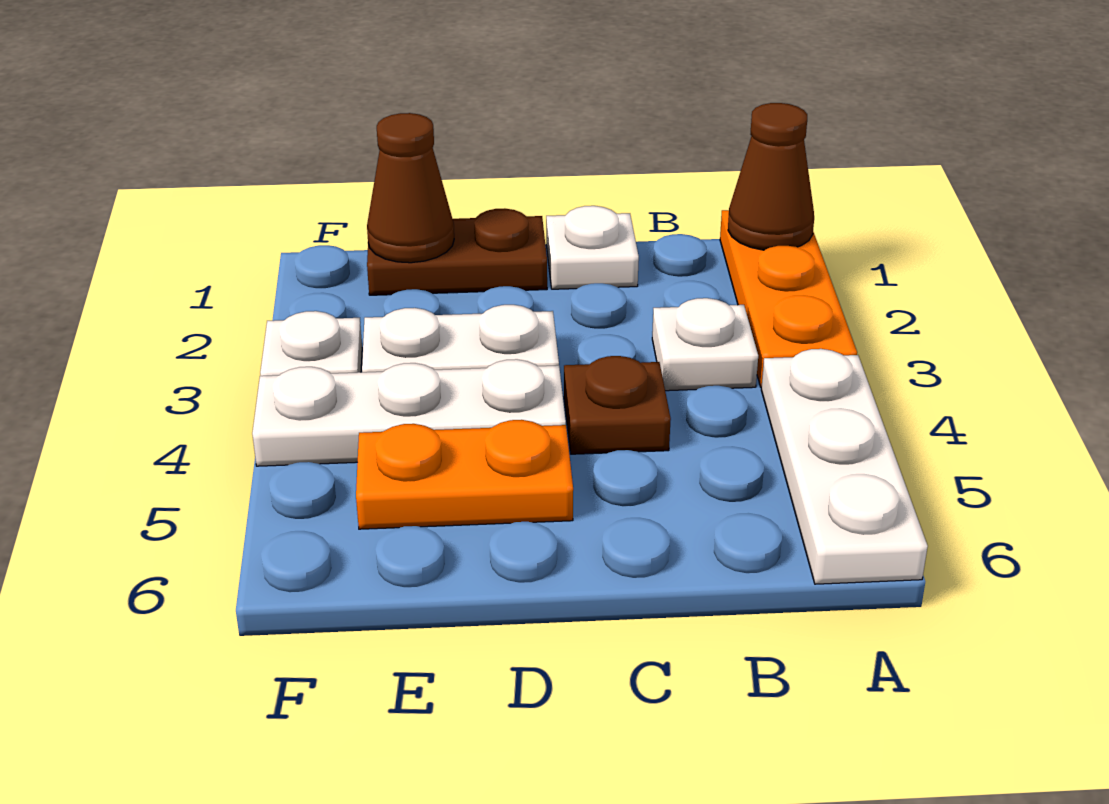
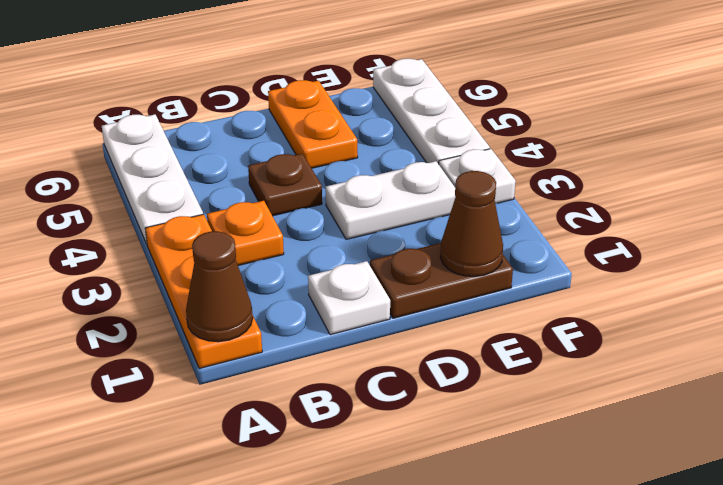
white 1x1 plate [652,298,758,391] -> orange 1x1 plate [207,201,284,265]
white 1x3 plate [252,359,566,466] -> white 1x3 plate turned to [373,59,490,164]
orange 1x2 plate [356,420,573,529] -> orange 1x2 plate turned to [268,80,358,168]

